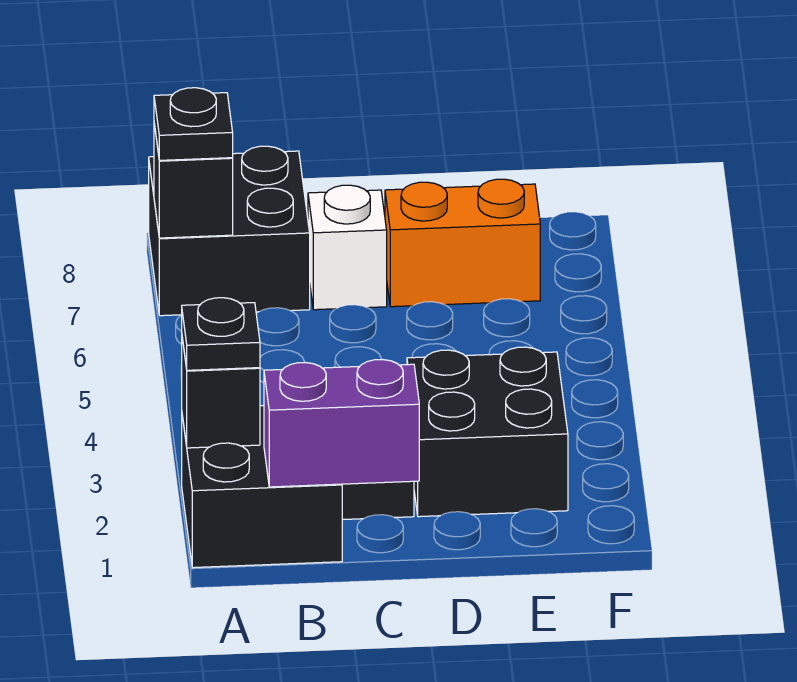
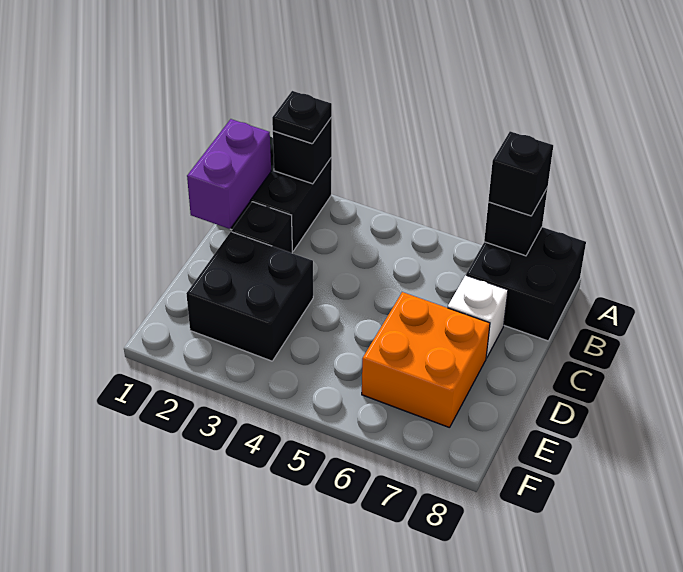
black 1x1 plate [154,88,233,160] -> black 1x1 brick [488,131,553,216]
orange 1x2 brick [385,179,540,307] -> orange 2x2 brick [362,292,490,428]

